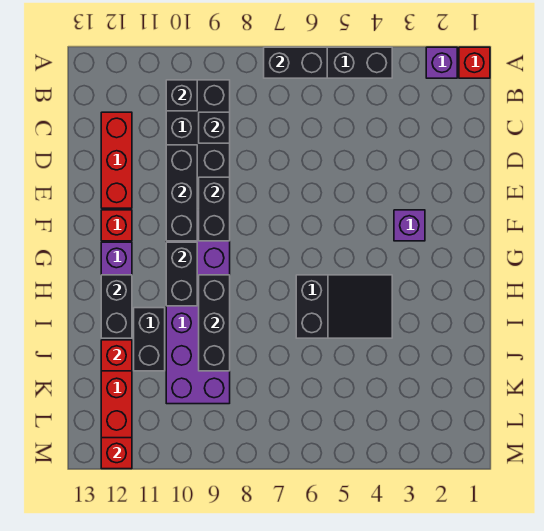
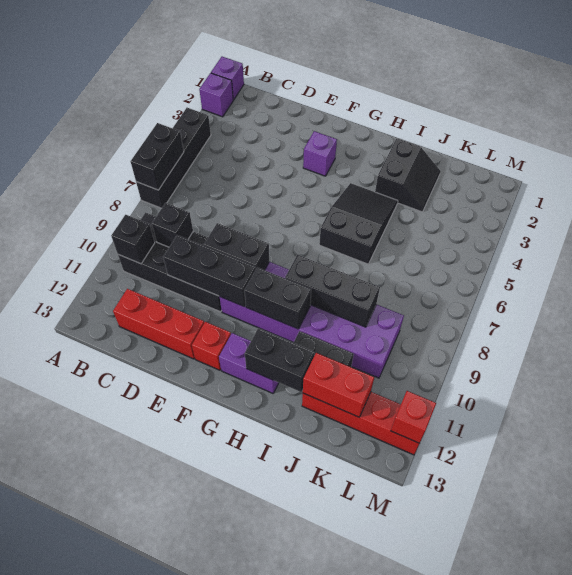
red 1x1 brick [459,47,490,78] -> purple 1x1 brick [211,57,244,100]
none -> black 2x2 slope [375,139,440,212]
red 1x1 brick [101,340,132,371] -> red 1x2 brick [303,353,374,417]

